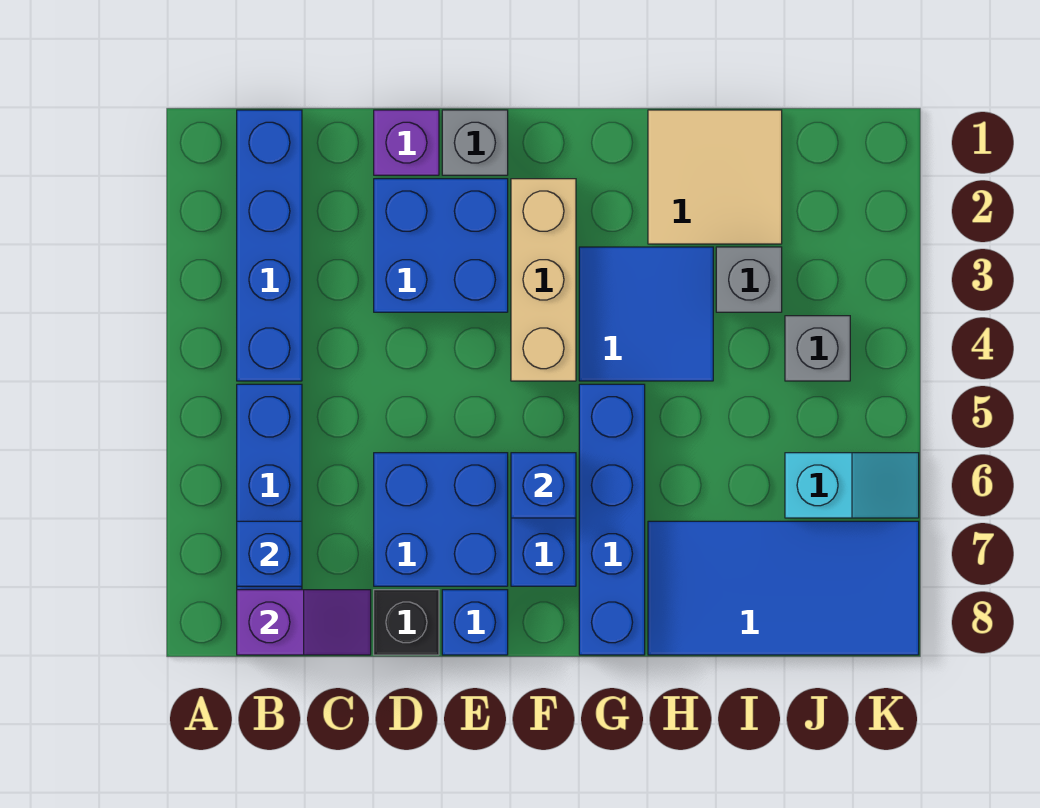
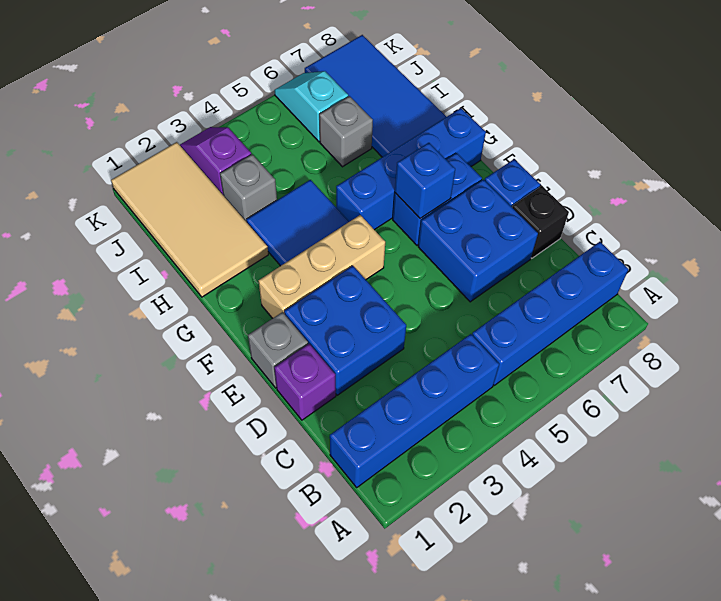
blue 1x1 brick [237,521,302,586] -> none
purple 1x2 slope [237,590,371,655] -> purple 1x2 slope moved to [180,127,251,196]
tan 2x2 tile [648,110,782,244] -> tan 2x4 tile [111,142,268,297]
grey 1x1 brick [785,316,850,381] -> grey 1x1 brick moved to [319,96,373,167]

